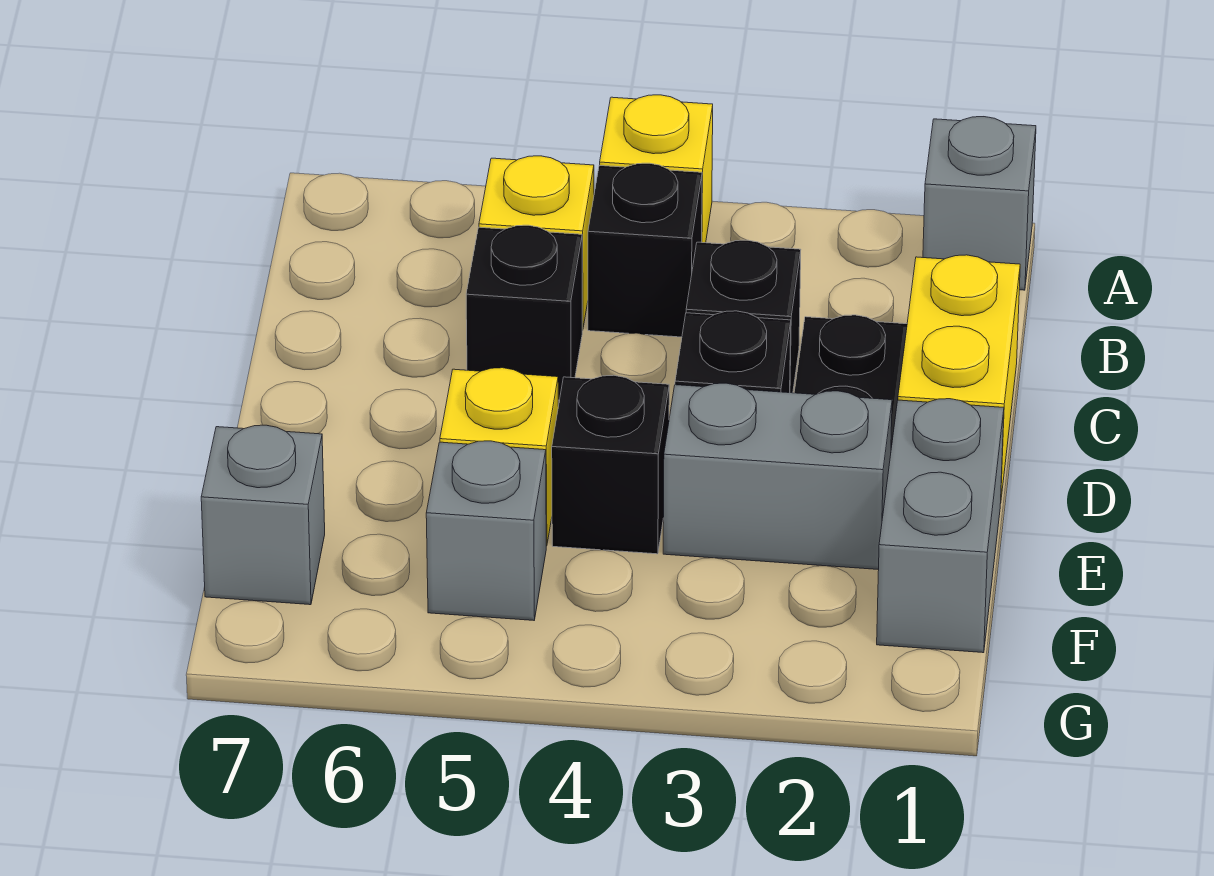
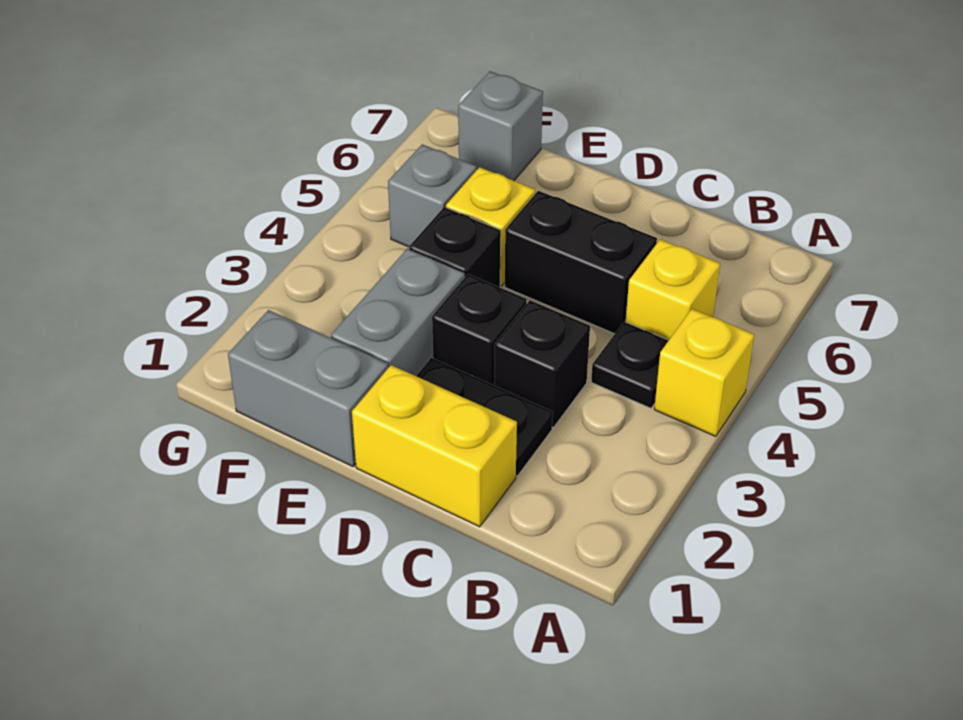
grey 1x1 brick [923,117,1036,290] -> none
black 1x1 brick [588,163,702,337] -> black 1x1 plate [591,322,669,408]
black 1x1 brick [466,225,582,400] -> black 1x2 brick [505,191,657,334]

